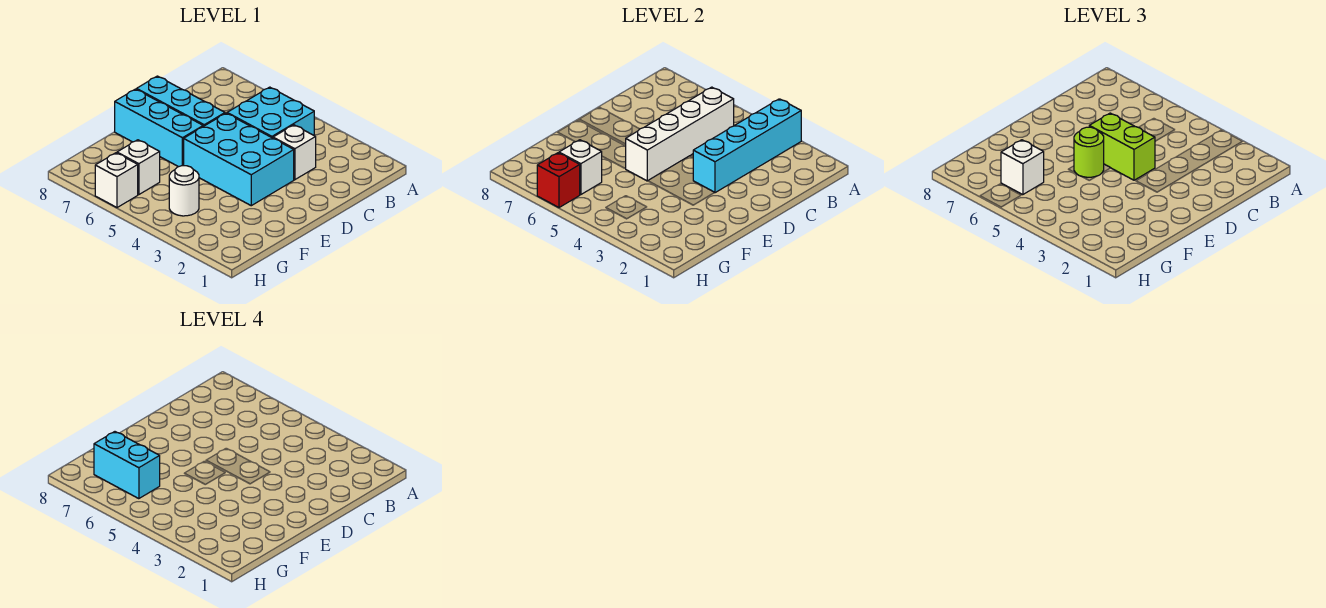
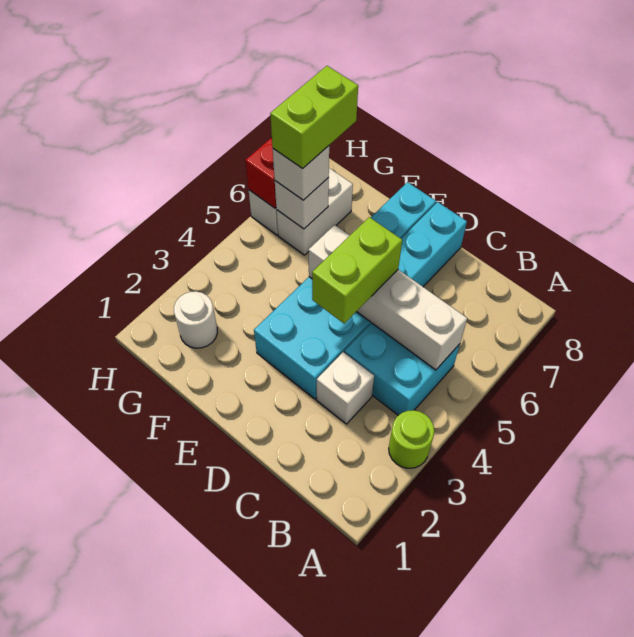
cyan 1x4 brick [693,99,801,193] -> none
lime 1x1 round brick [1074,127,1104,177] -> lime 1x1 round brick moved to [389,410,434,468]
white 1x1 round brick [169,166,199,216] -> white 1x1 round brick moved to [174,291,217,348]
white 1x1 brick [117,140,160,195] -> white 1x2 brick [277,168,353,255]
cyan 1x2 brick [94,432,160,499] -> lime 1x2 brick [270,66,358,169]

